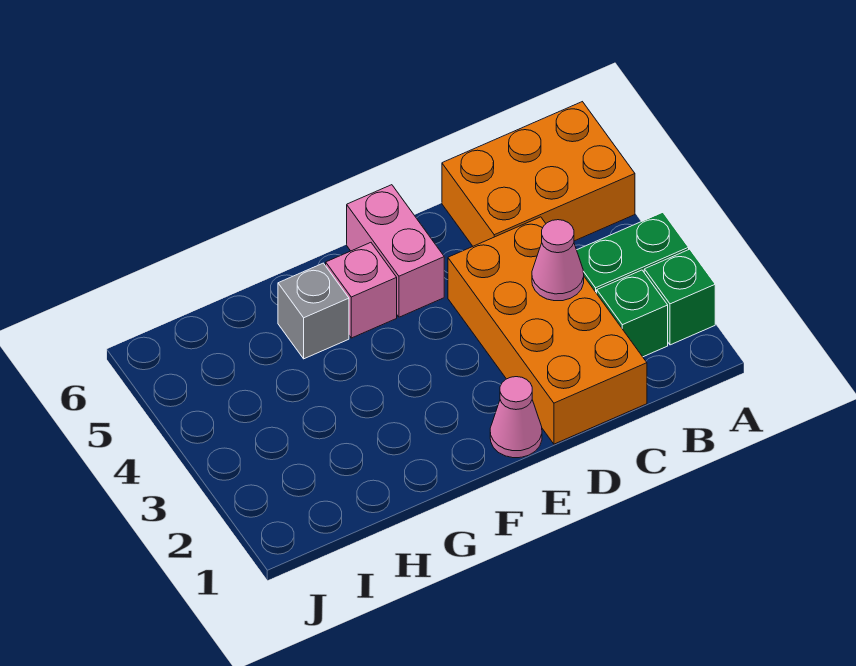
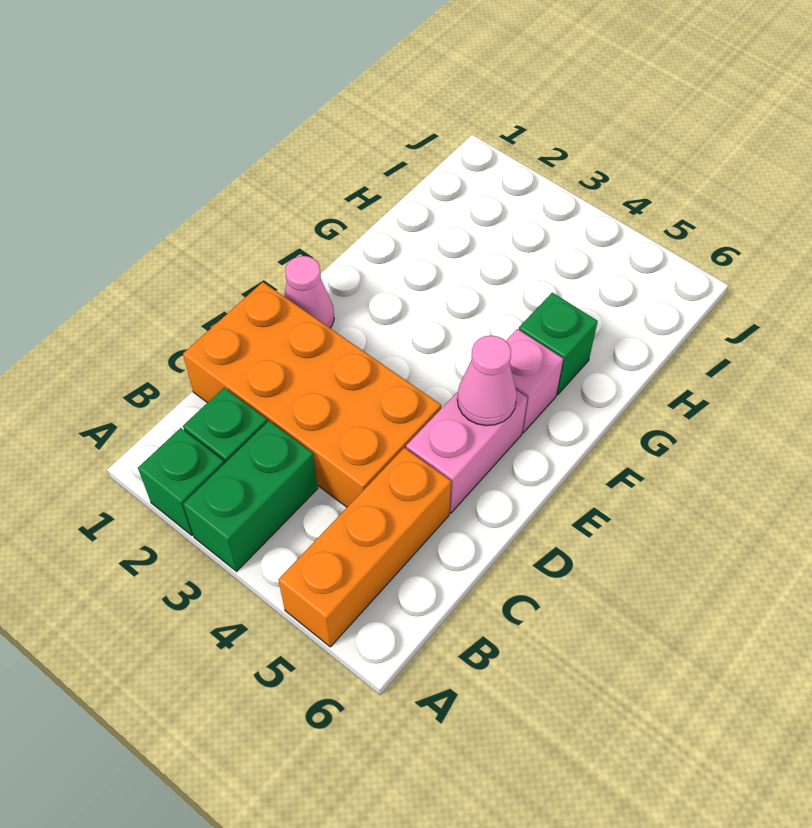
orange 2x3 brick [442,102,635,246] -> orange 1x3 brick [278,448,451,647]
pink 1x1 cone [532,220,584,301] -> pink 1x1 cone moved to [457,336,517,426]
pink 1x2 brick [347,185,444,317] -> pink 1x2 brick turned to [406,390,527,513]
grey 1x1 brick [278,263,349,359] -> green 1x1 brick [519,293,598,395]

